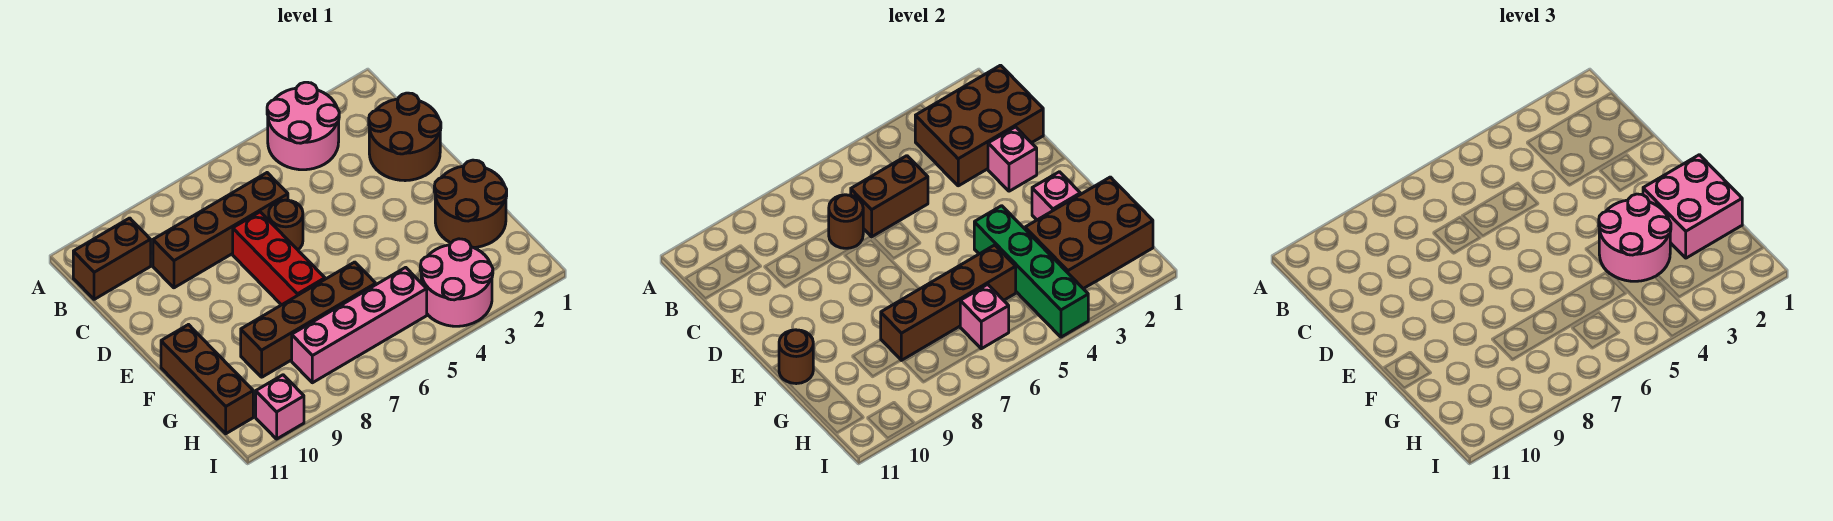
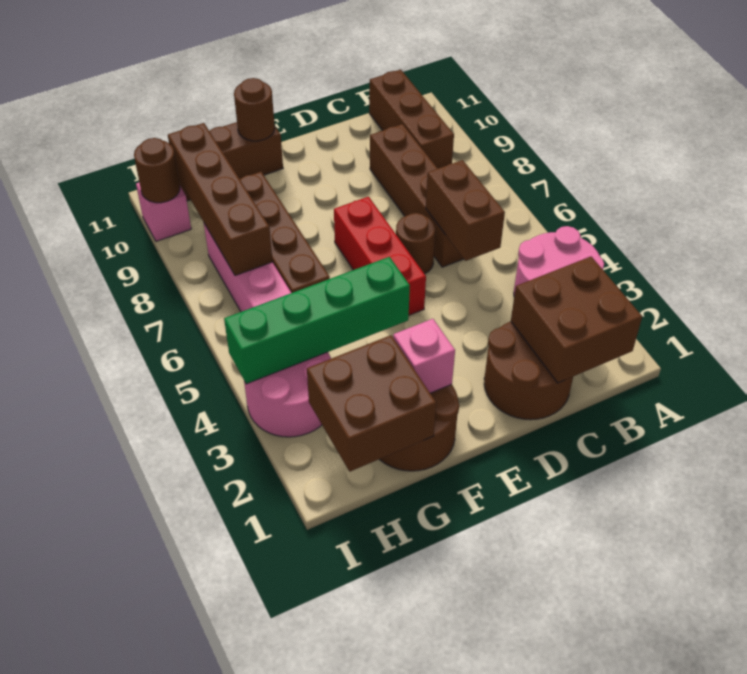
brown 2x3 brick [915,65,1043,186] -> brown 2x2 brick [511,257,642,383]
brown 1x2 brick [73,218,151,299] -> brown 1x3 brick [369,69,454,168]
brown 1x1 round brick [829,195,863,248] -> brown 1x1 round brick moved to [134,138,180,203]
pink 1x1 brick [988,127,1037,191] -> none
red 1x3 brick [233,212,325,305] -> red 1x3 brick turned to [334,197,426,315]
pink 2x2 brick [1643,155,1742,258] -> none
pink 2x2 round brick [1599,194,1671,281] -> none
brown 2x3 brick [1025,177,1153,289] -> brown 2x2 brick [307,335,436,471]
brown 1x4 brick [881,245,1016,360] -> brown 1x4 brick moved to [168,123,273,276]
pink 1x1 brick [960,284,1009,349] -> none

